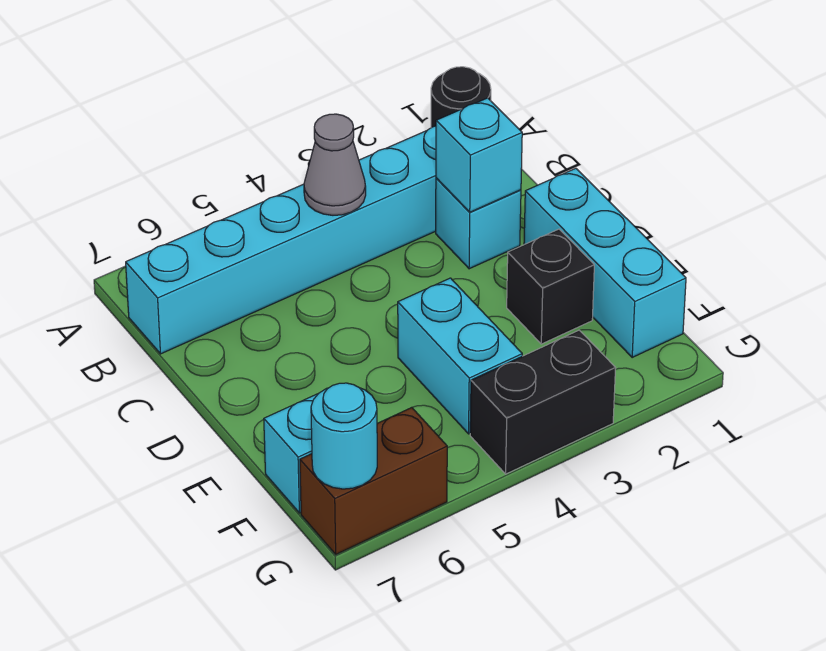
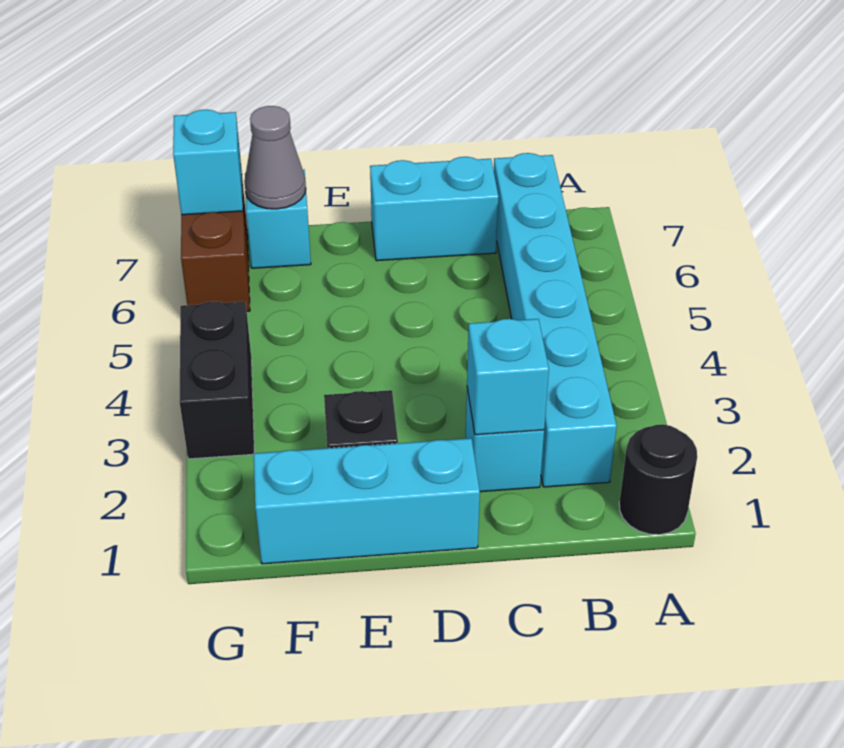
grey 1x1 cone [304,114,366,215] -> grey 1x1 cone moved to [244,106,306,209]
cyan 1x2 brick [398,278,522,434] -> cyan 1x2 brick moved to [370,157,499,261]
cyan 1x1 round brick [311,383,377,489] -> cyan 1x1 brick [173,110,243,215]

